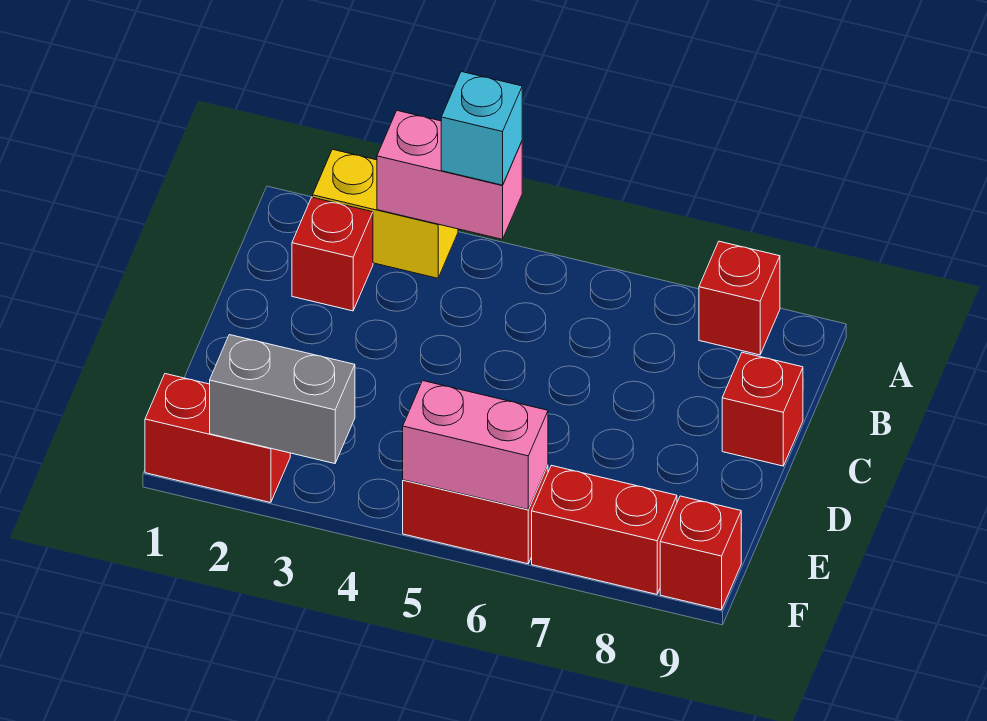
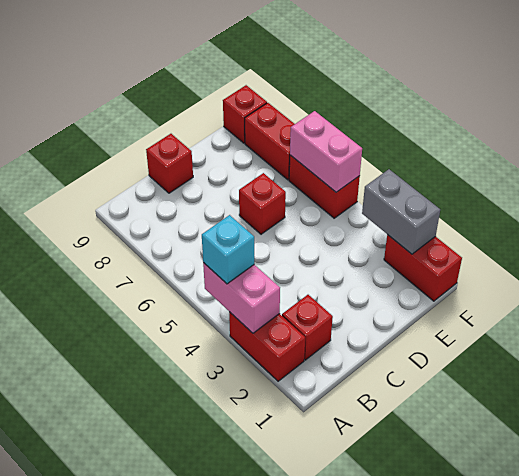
yellow 1x2 brick [313,149,458,278] -> red 1x2 brick [229,312,305,381]
red 1x1 brick [699,241,780,355] -> red 1x1 brick moved to [239,173,286,234]

